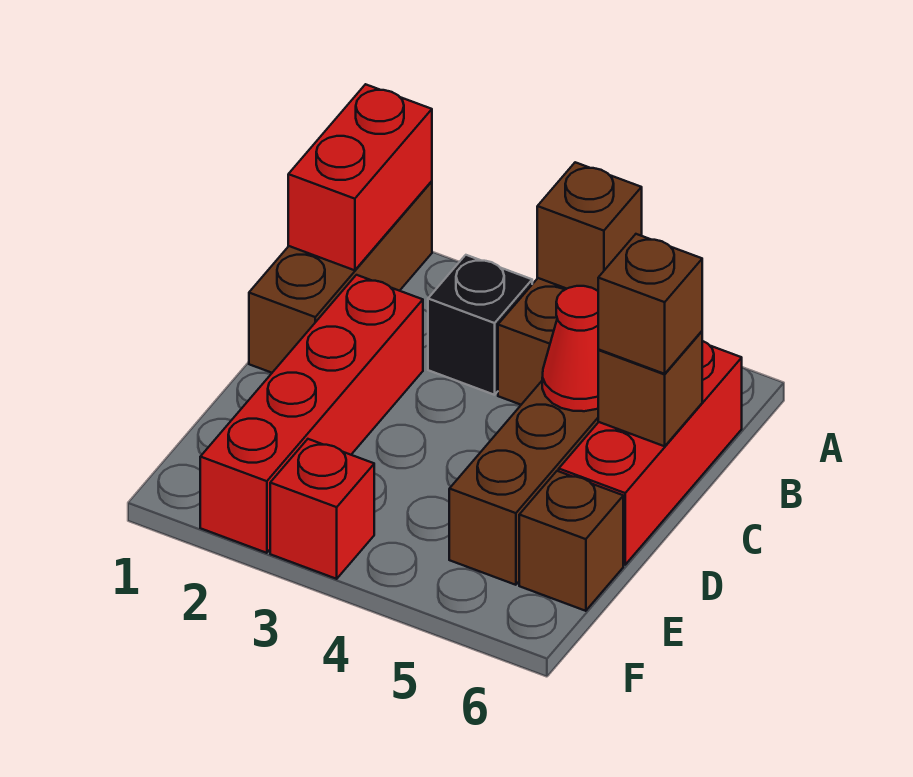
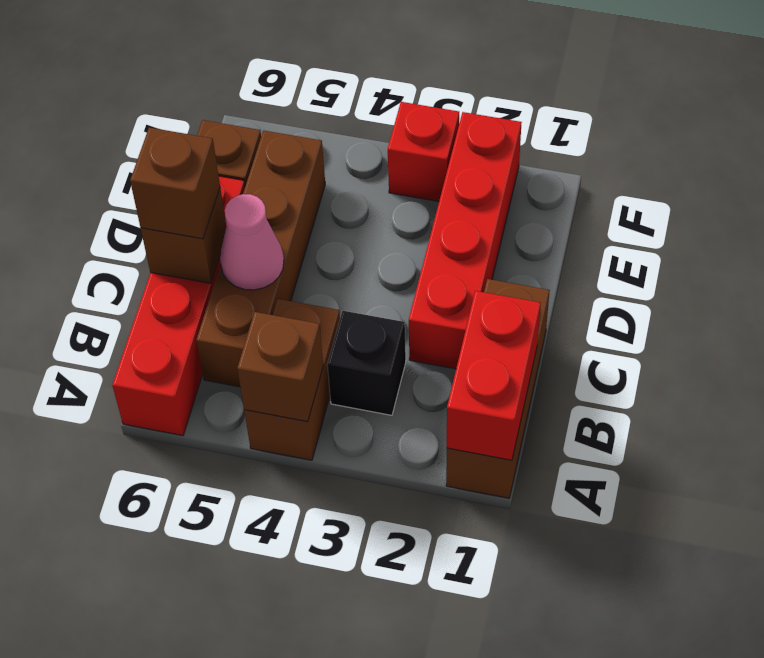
red 1x3 brick [559,341,742,565] -> red 1x4 brick [112,176,245,436]
red 1x1 cone [542,286,599,411] -> pink 1x1 cone [220,194,284,290]

